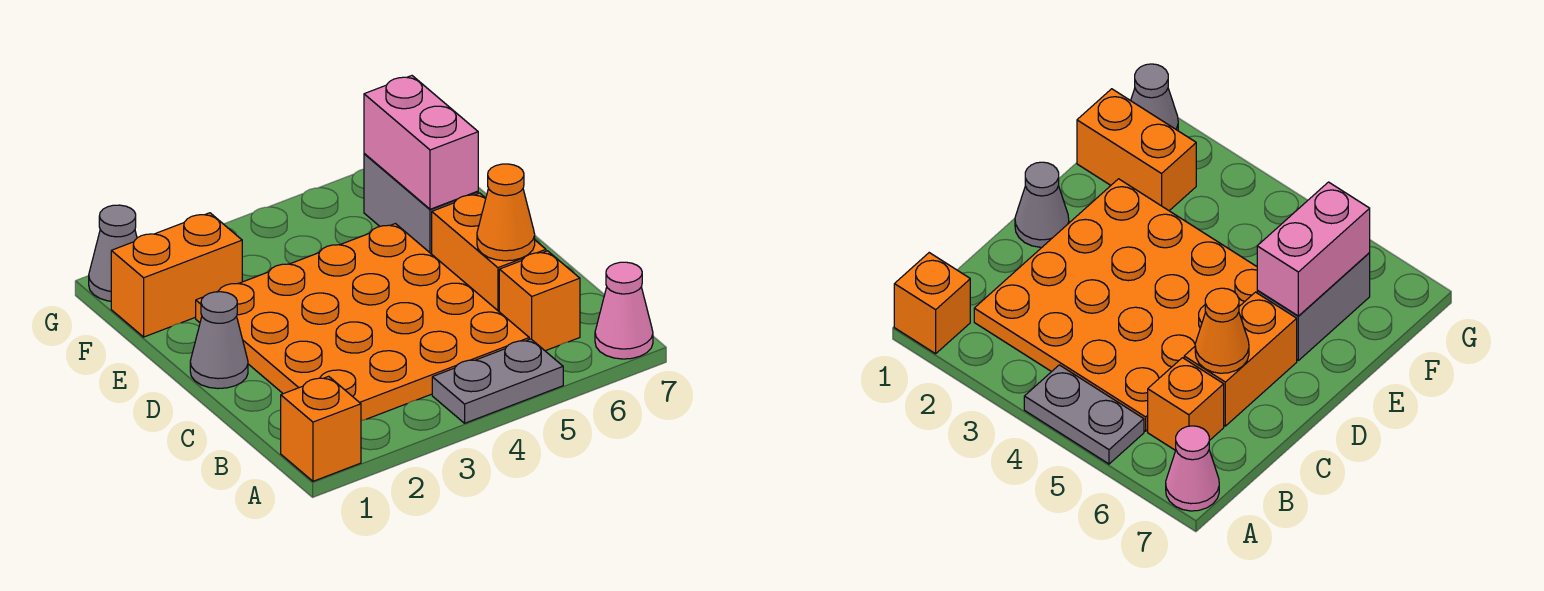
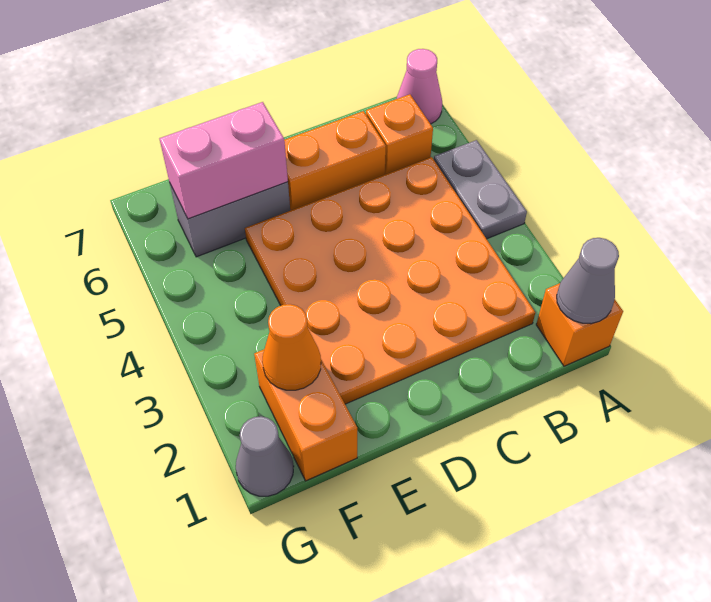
orange 1x1 cone [477,164,535,261] -> orange 1x1 cone moved to [262,304,321,390]
grey 1x1 cone [190,292,248,389] -> grey 1x1 cone moved to [557,238,619,324]

